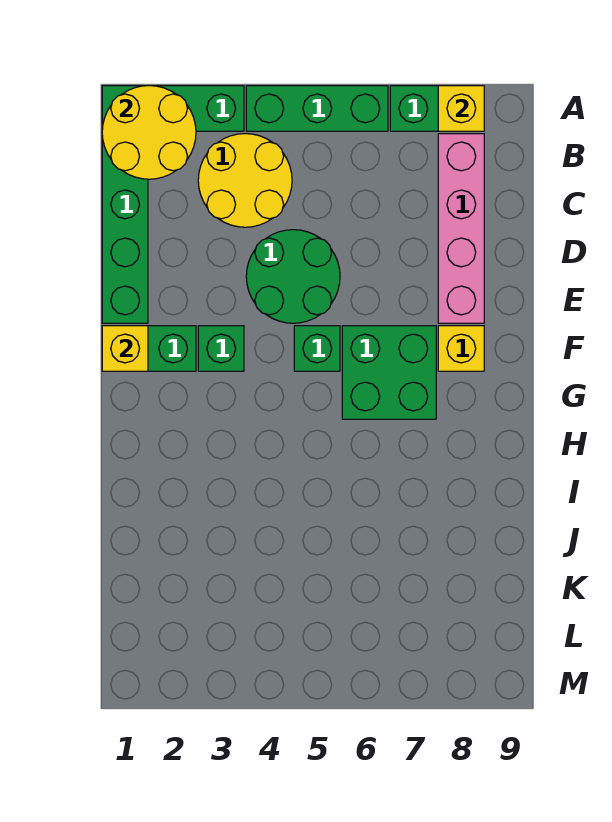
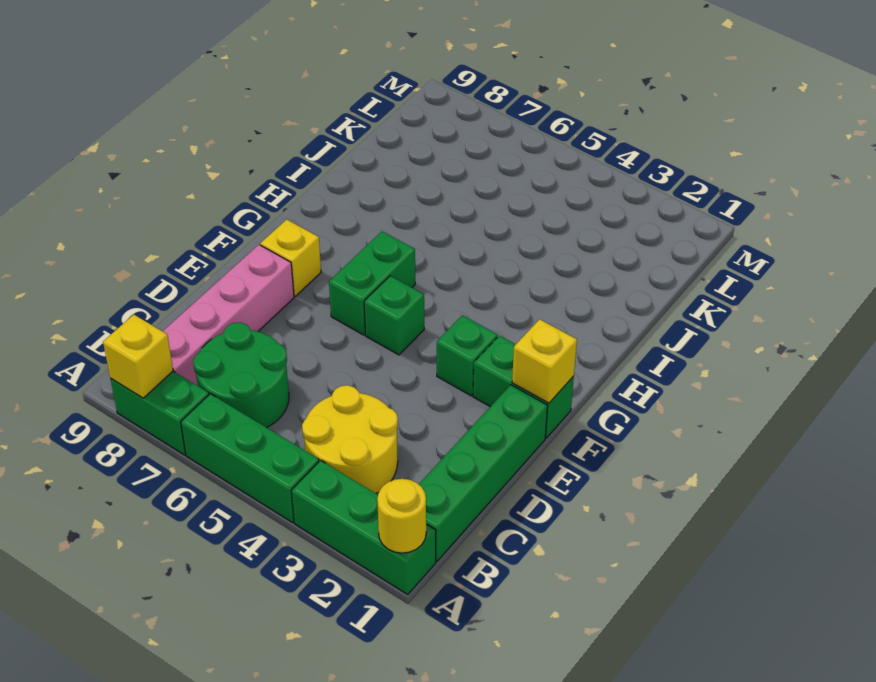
yellow 2x2 round brick [102,86,196,179] -> yellow 1x1 round brick [377,479,426,553]
green 2x2 round brick [246,230,340,323] -> green 2x2 round brick moved to [193,323,289,428]
green 2x2 brick [342,326,436,419] -> green 1x2 brick [329,232,415,335]

